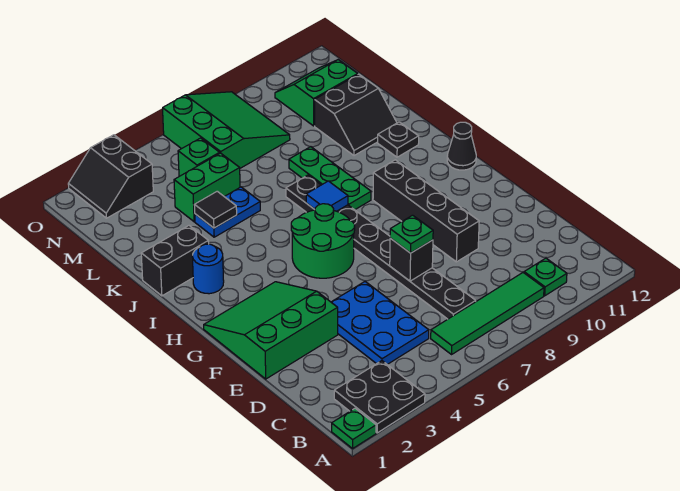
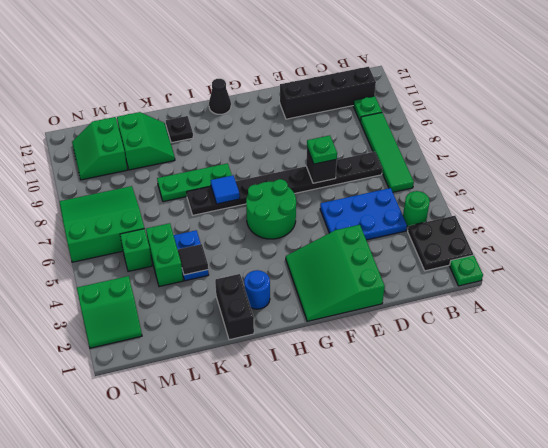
none -> green 1x1 round brick [403,191,430,226]
black 1x4 brick [373,160,479,262] -> black 1x4 brick moved to [280,67,376,119]
black 2x2 slope [315,74,397,156] -> green 2x2 slope [117,112,175,170]
black 2x2 slope [68,135,153,218] -> green 2x2 slope [77,276,142,348]

